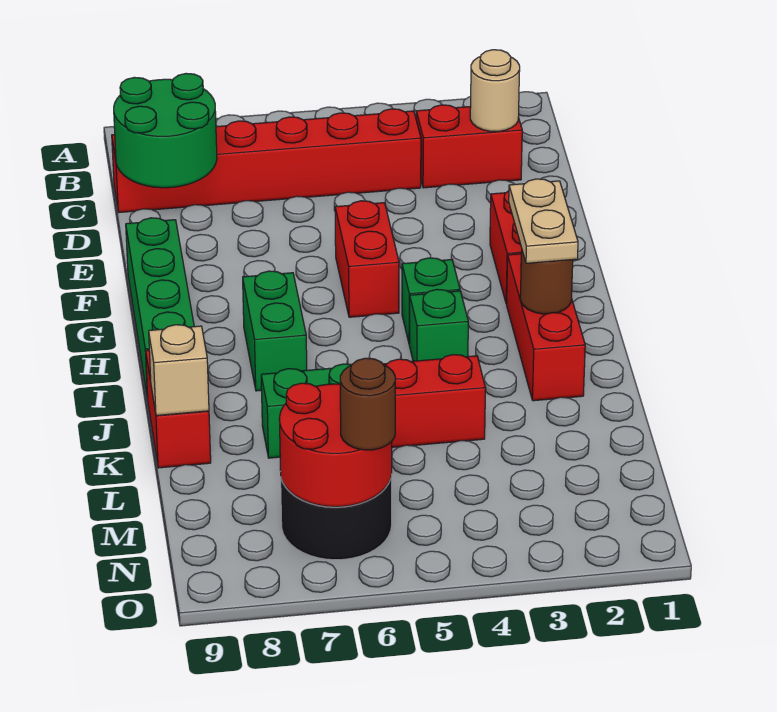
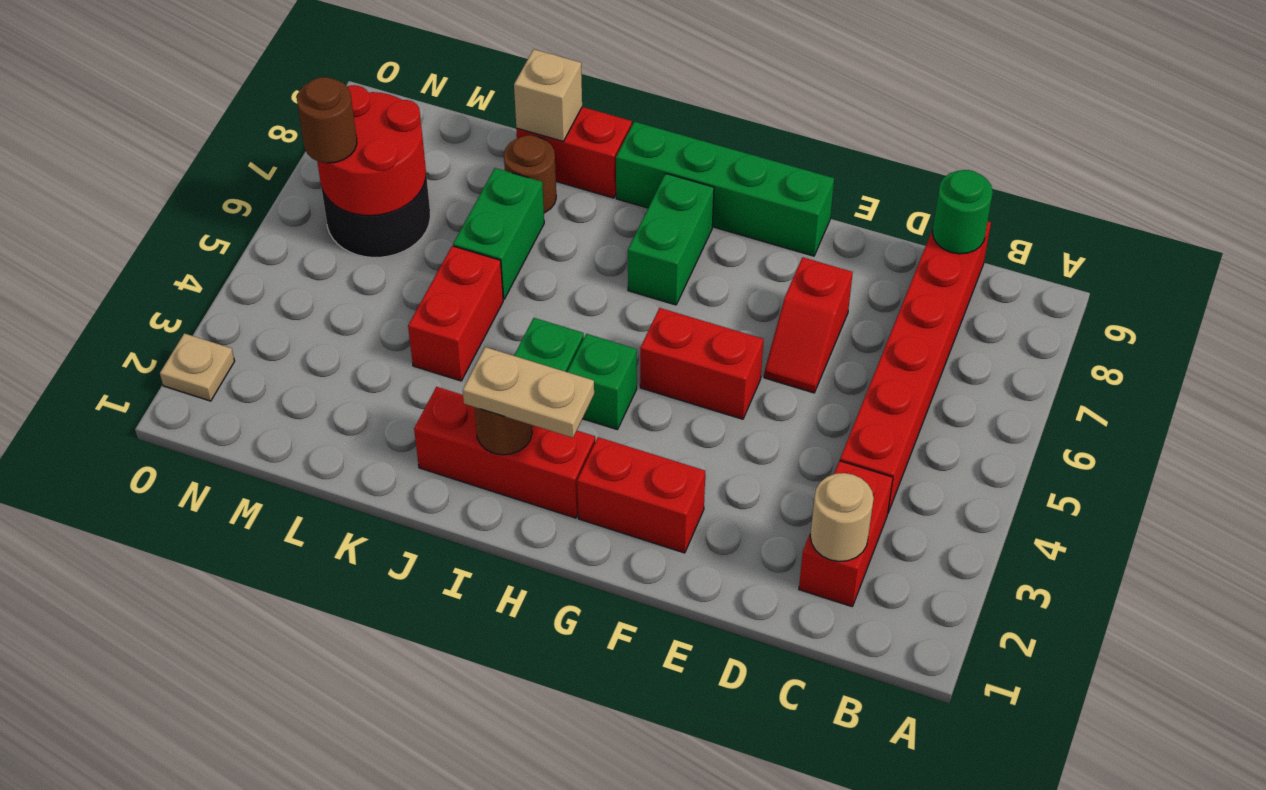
green 2x2 round brick [114,73,217,188] -> green 1x1 round brick [932,170,993,254]
none -> red 1x2 slope [764,257,853,393]
green 1x2 brick [243,271,307,391] -> green 1x2 brick turned to [628,174,714,305]
none -> brown 1x1 round brick [504,135,556,213]
none -> tan 1x1 plate [160,333,235,401]

